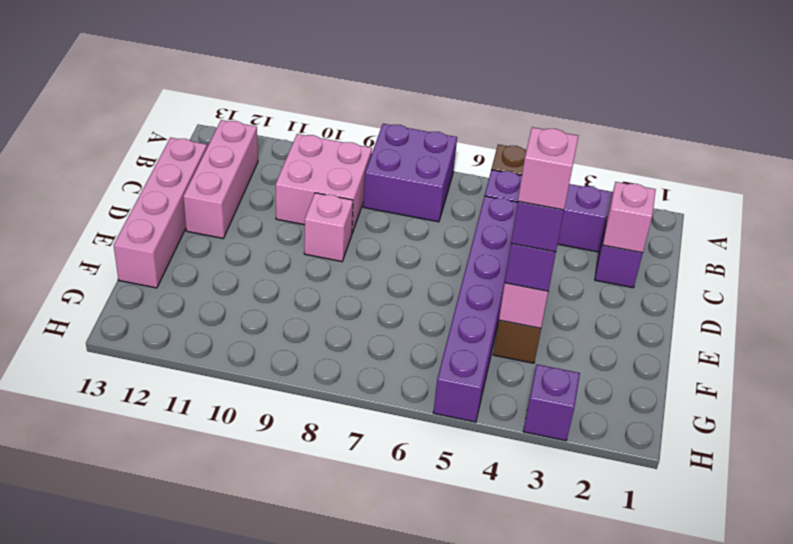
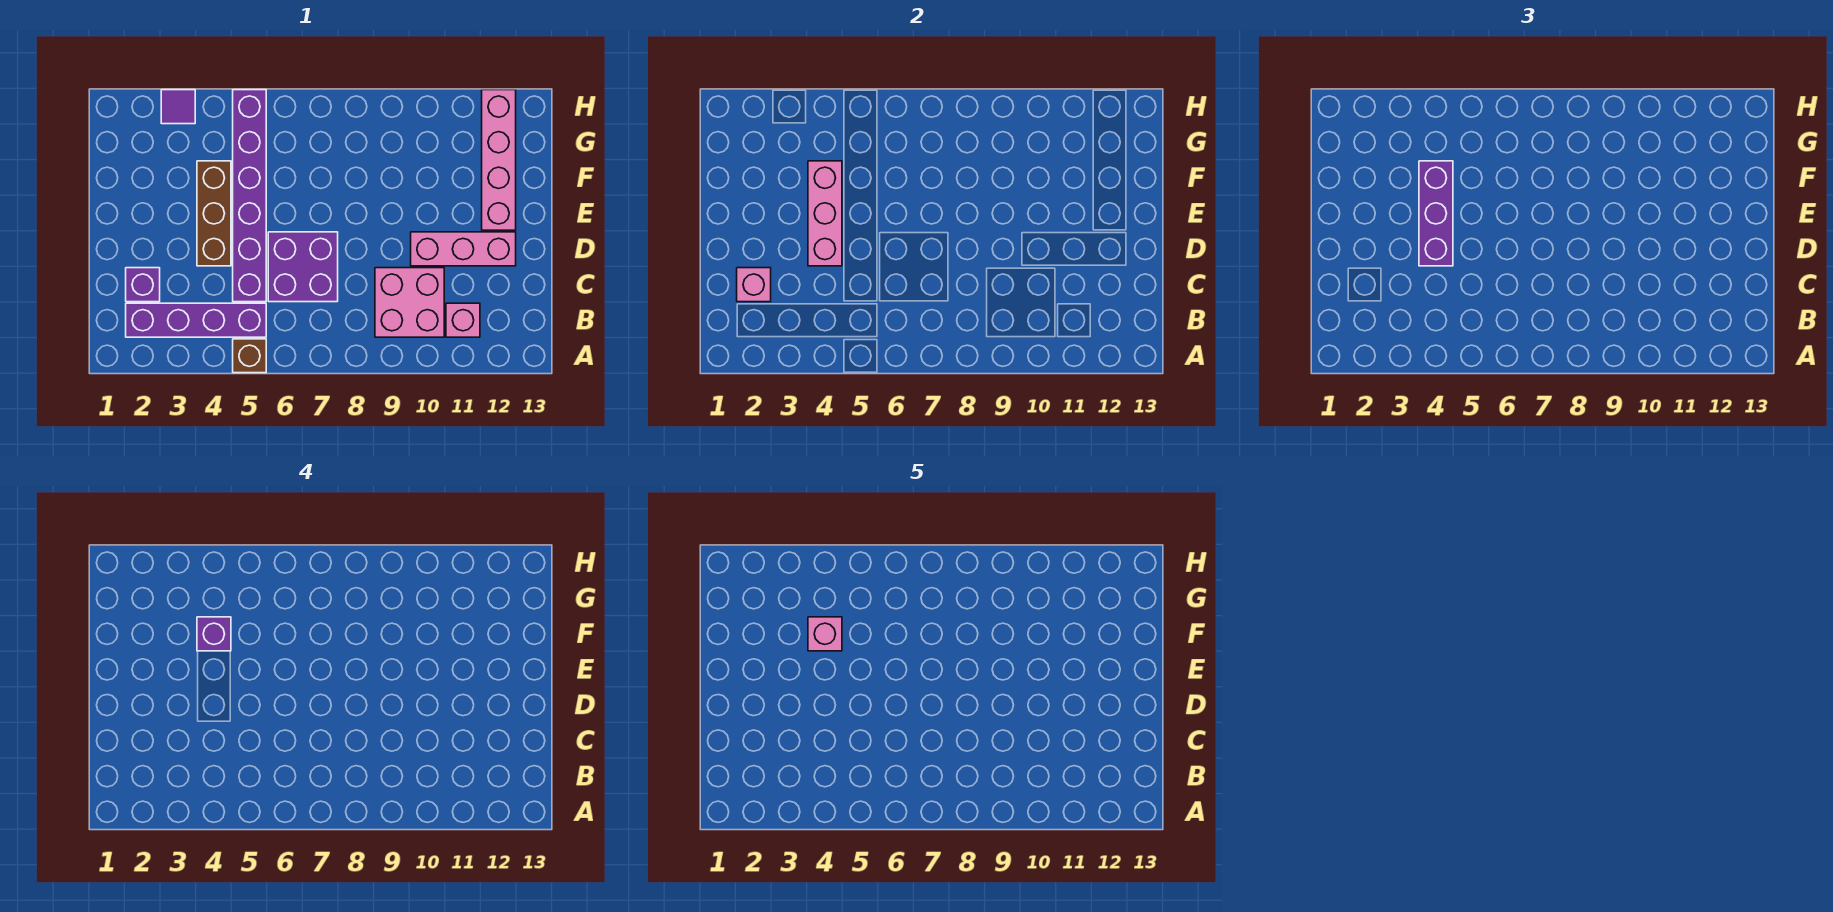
purple 2x2 brick [364,124,457,222] -> purple 2x2 brick moved to [268,232,338,302]
pink 1x3 brick [183,120,258,238] -> pink 1x3 brick turned to [411,232,516,266]
pink 1x4 brick [114,138,207,288] -> pink 1x4 brick moved to [482,90,516,230]
pink 1x1 brick [304,193,353,262] -> pink 1x1 brick moved to [446,303,480,337]
purple 1x1 brick [523,365,580,441] -> purple 1x1 tile [161,90,195,124]

